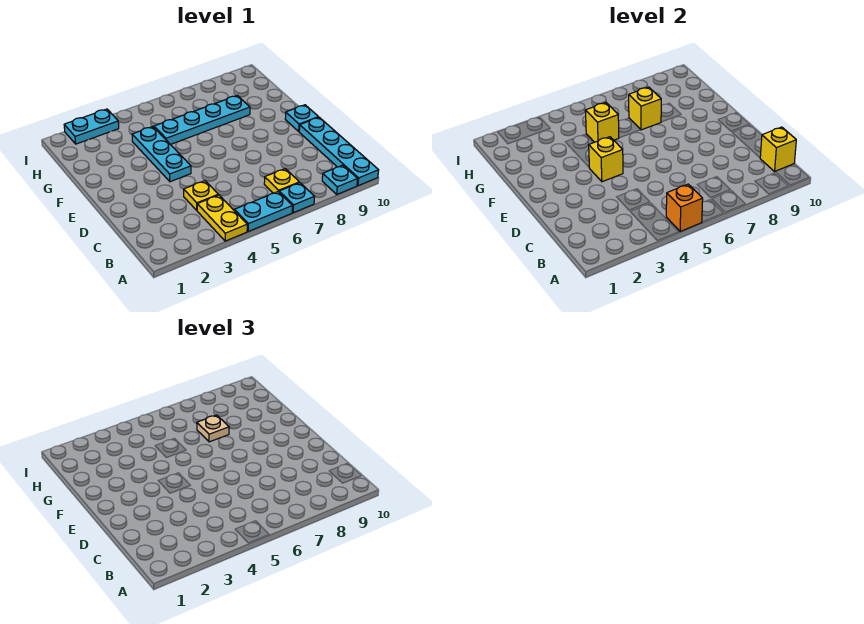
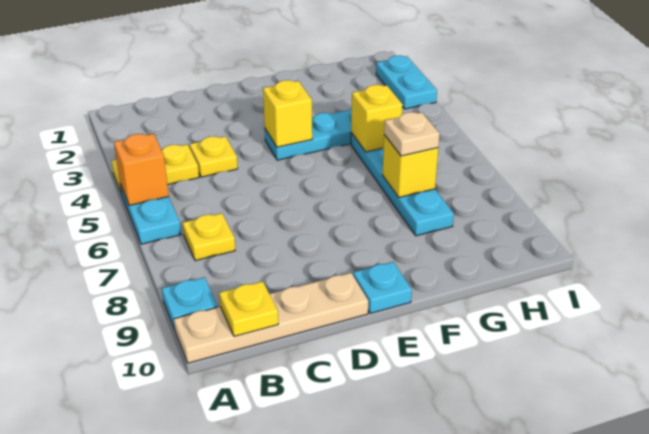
cyan 1x1 plate [279,183,315,213] -> none
cyan 1x4 plate [299,117,379,186] -> tan 1x4 plate [174,273,368,363]
yellow 1x1 brick [760,127,796,171] -> yellow 1x1 plate [219,281,278,336]

